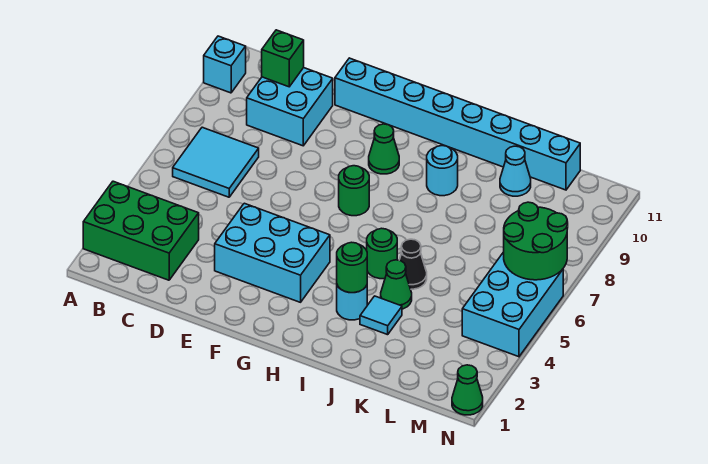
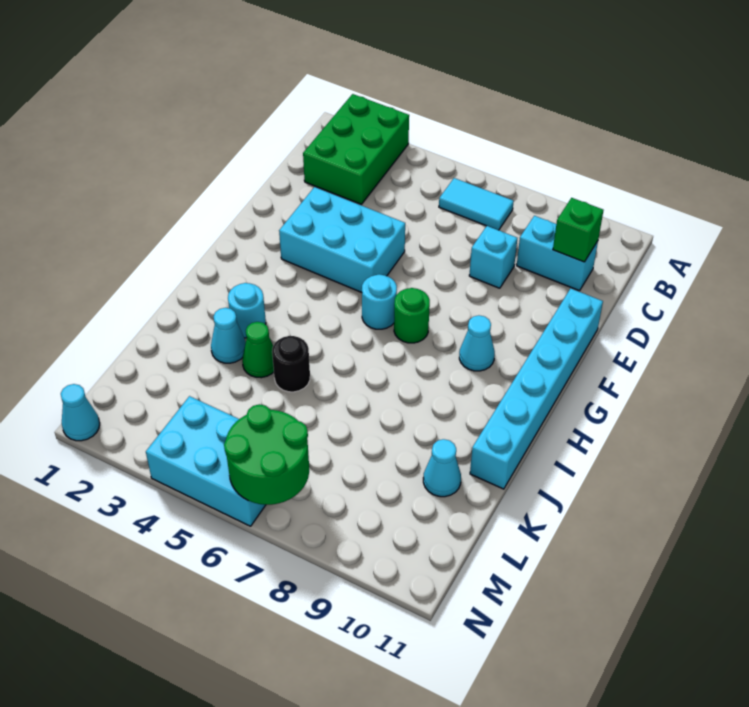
cyan 1x1 brick [204,36,246,93] -> cyan 1x1 brick moved to [469,226,517,288]
cyan 2x2 tile [173,127,259,197] -> cyan 1x2 tile [439,178,514,230]
cyan 2x2 brick [247,68,333,146] -> cyan 1x2 brick [517,216,598,291]
cyan 2x3 brick [215,203,330,302] -> cyan 2x3 brick turned to [279,187,405,292]
cyan 1x8 brick [335,58,580,190] -> cyan 1x6 brick [470,288,603,489]
green 1x1 cone [369,124,399,174] -> cyan 1x1 cone [459,315,495,371]
green 1x1 round brick [337,242,367,293] -> none
green 1x1 round brick [367,228,397,279] -> none
cyan 1x1 round brick [427,146,458,196] -> cyan 1x1 round brick moved to [362,274,397,329]
cyan 1x1 tile [360,296,402,335] -> cyan 1x1 cone [211,308,246,363]
black 1x1 cone [399,239,427,289] -> black 1x1 round brick [272,336,310,392]
green 1x1 cone [452,365,483,415] -> cyan 1x1 cone [61,384,100,441]

